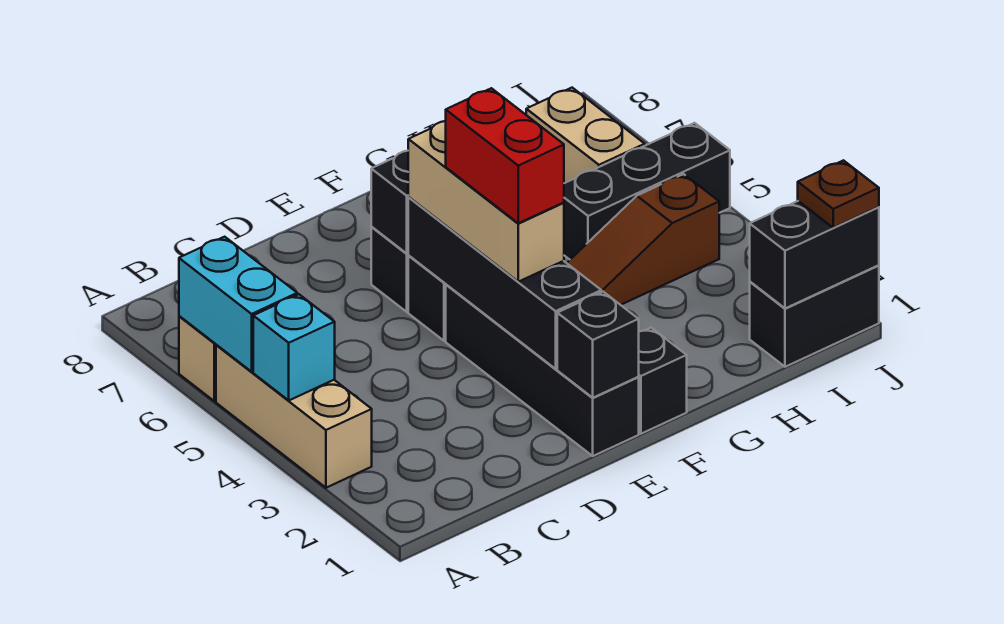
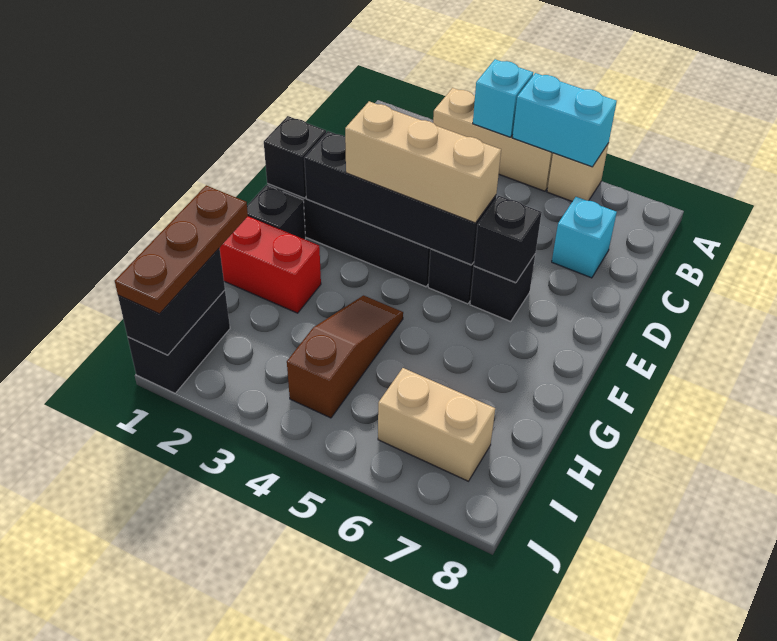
none -> cyan 1x1 brick [552,197,617,278]
red 1x2 brick [446,88,564,223] -> red 1x2 brick moved to [220,216,321,313]
black 1x3 brick [564,123,730,259] -> none
brown 1x1 plate [798,160,879,228] -> brown 1x3 plate [115,185,248,314]

